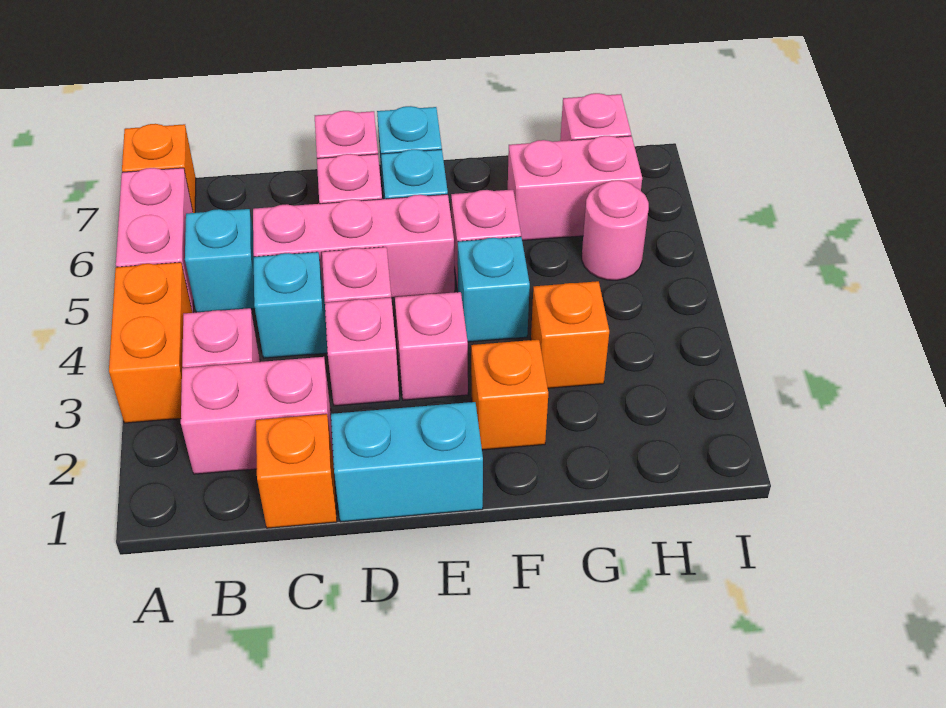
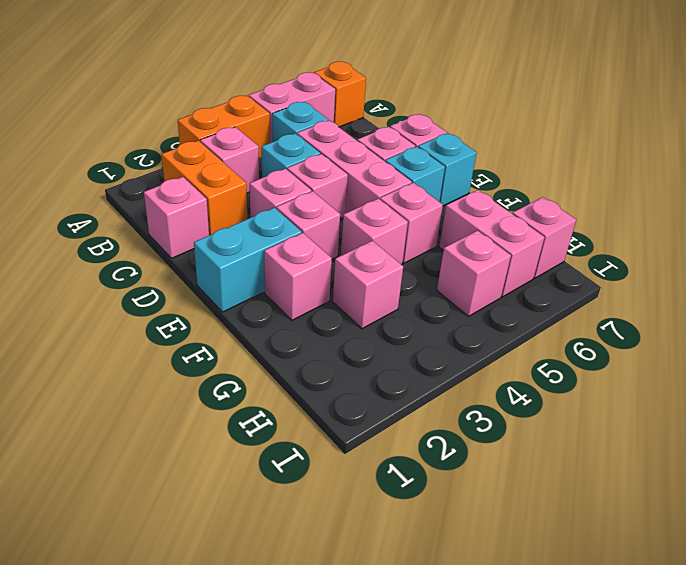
pink 1x2 brick [181,357,333,474] -> orange 1x2 brick [162,140,247,235]
orange 1x1 brick [256,414,337,528] -> pink 1x1 brick [144,177,209,258]
cyan 1x2 brick [331,402,483,522] -> cyan 1x2 brick turned to [194,208,302,312]
orange 1x1 brick [471,340,548,450] -> pink 1x1 brick [264,233,332,320]
cyan 1x1 brick [458,237,530,342] -> pink 1x1 brick [341,199,408,265]
orange 1x1 brick [531,281,609,388] -> pink 1x1 brick [333,241,403,329]
pink 1x1 round brick [582,180,649,280] -> pink 1x1 brick [437,231,511,316]

